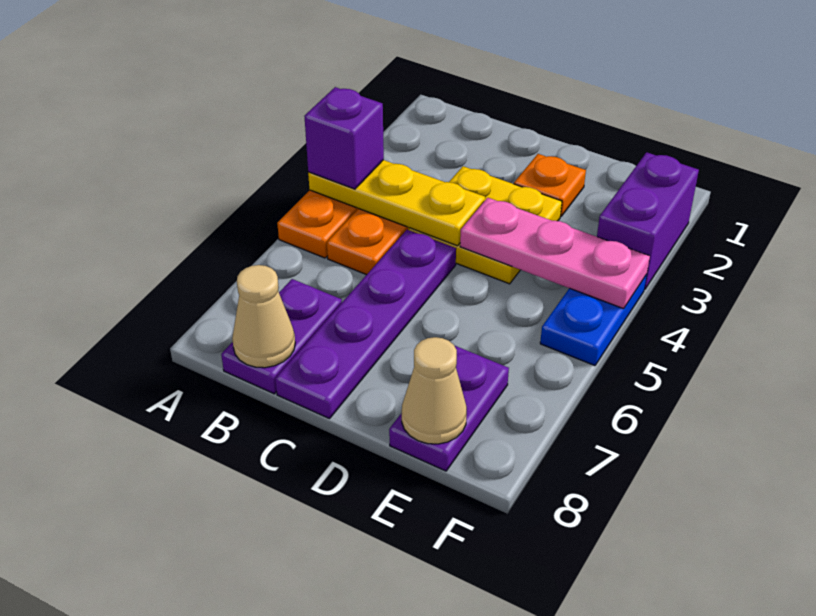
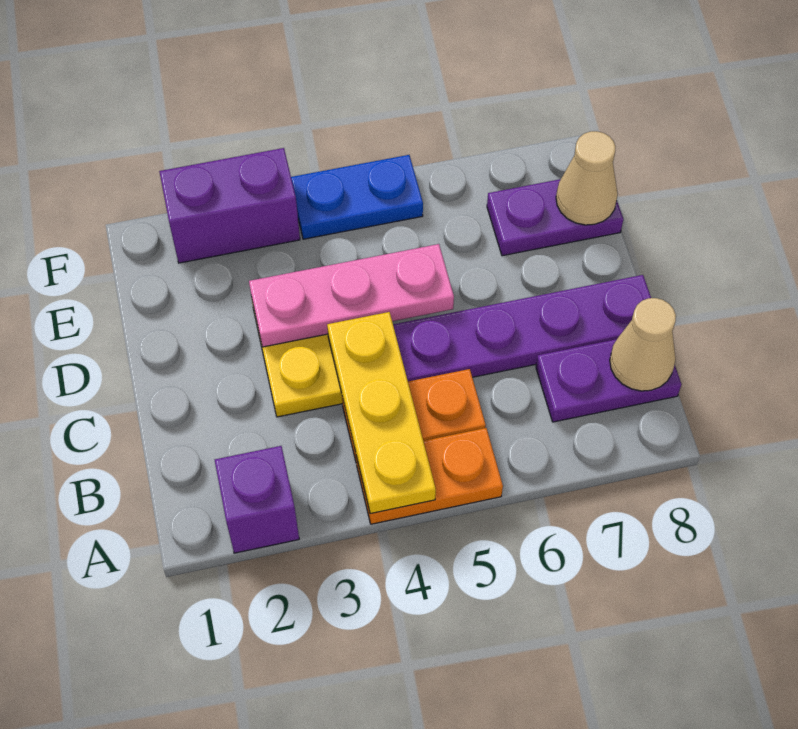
purple 1x1 brick [304,87,384,189] -> purple 1x1 brick moved to [215,446,299,553]
orange 1x1 plate [514,154,586,216] -> none
pink 1x3 plate [460,198,650,309] -> pink 1x3 plate turned to [249,244,454,347]

